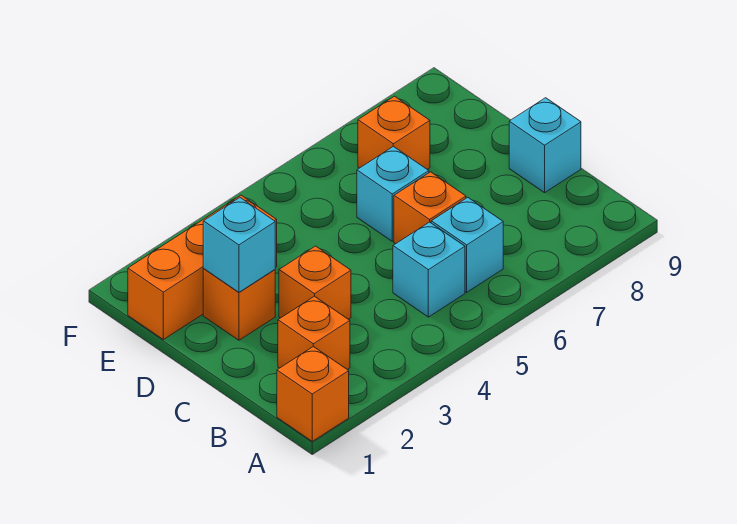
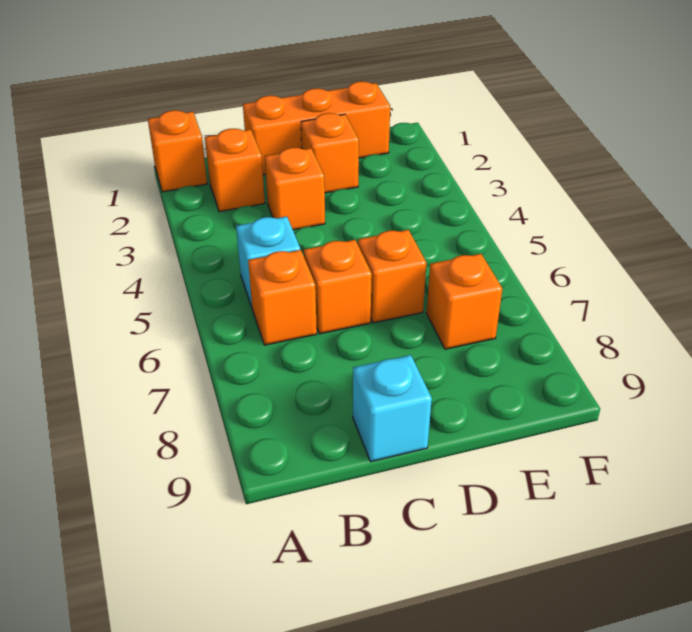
cyan 1x1 brick [431,198,503,292] -> orange 1x1 brick [248,250,317,345]
cyan 1x1 brick [203,198,275,292] -> none
cyan 1x1 brick [357,146,429,241] -> orange 1x1 brick [358,230,426,323]
orange 1x3 brick [128,195,277,339] -> orange 1x3 brick turned to [243,81,390,175]

